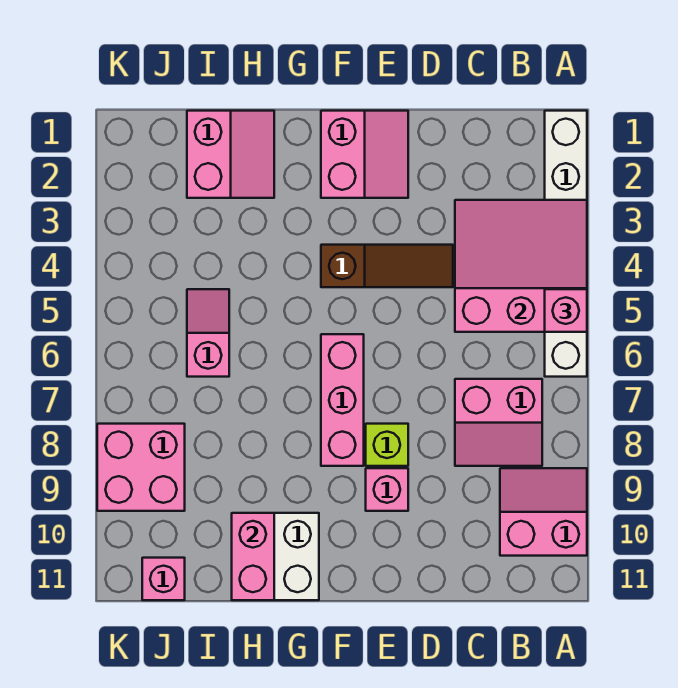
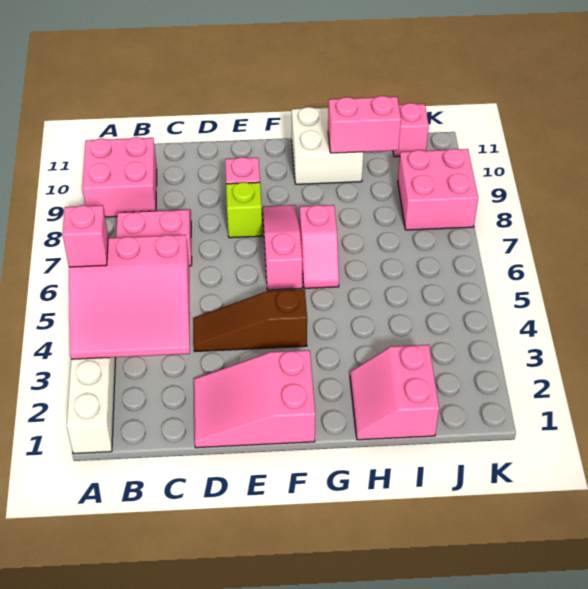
pink 2x2 slope [500,468,587,556] -> pink 2x2 brick [82,137,157,217]
pink 2x2 slope [321,111,408,198] -> pink 2x3 slope [194,350,315,448]
pink 1x3 brick [321,334,364,466] -> pink 1x3 slope [263,205,302,290]
pink 1x2 brick [232,513,274,600] -> pink 1x2 brick turned to [328,96,401,153]
pink 1x2 slope [187,289,229,377] -> pink 1x2 slope moved to [300,205,339,288]

